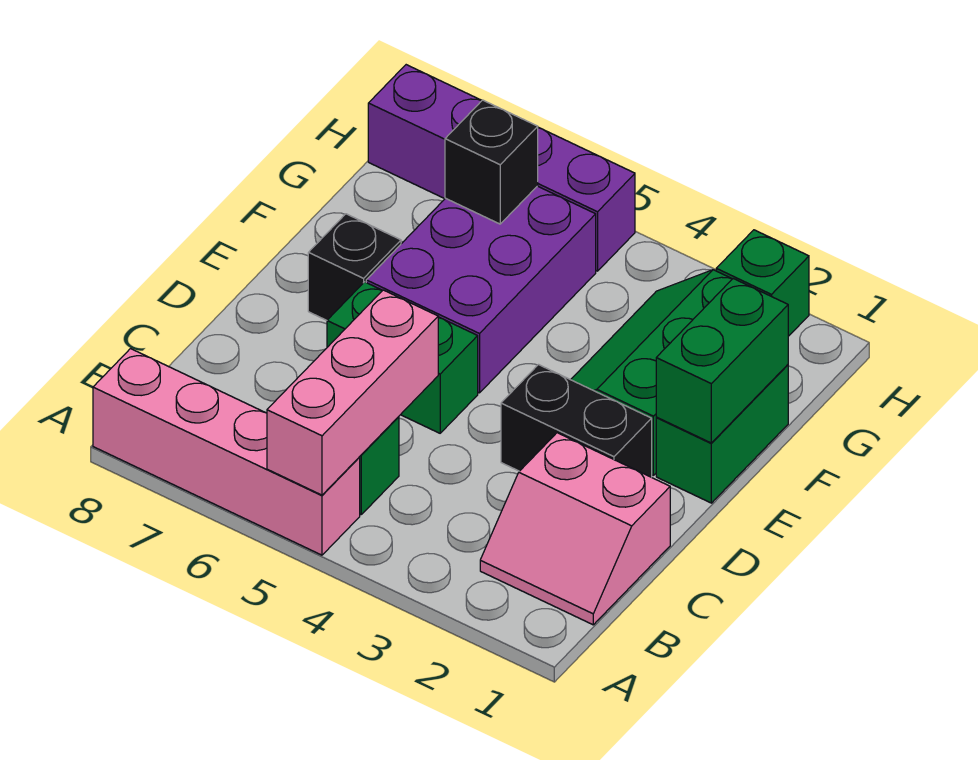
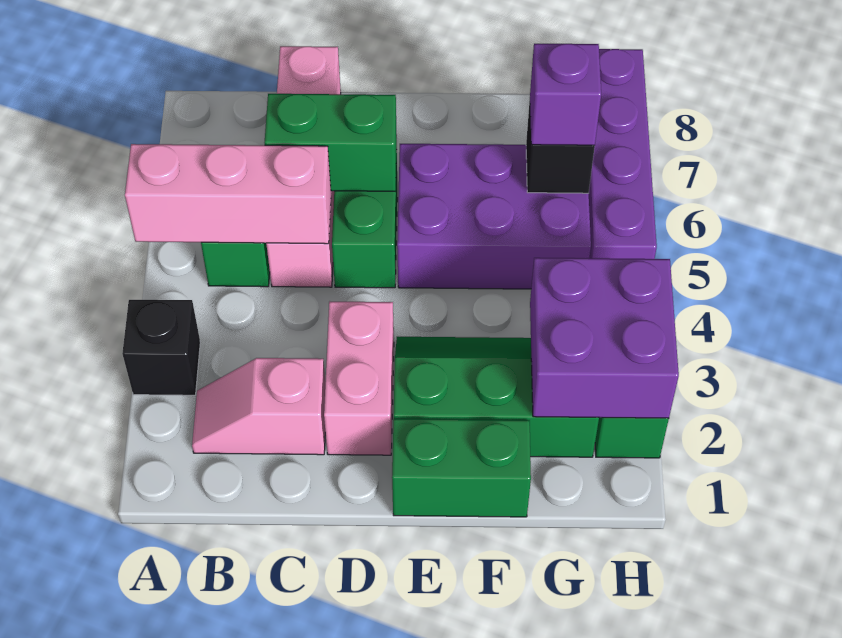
pink 1x4 brick [93,349,360,555] -> pink 1x4 brick moved to [266,46,341,287]
pink 2x2 slope [480,433,670,625] -> pink 1x2 slope [192,358,325,455]
black 1x2 brick [501,365,652,477] -> pink 1x2 brick [324,302,394,455]
green 1x2 brick [656,279,788,443] -> green 1x2 brick moved to [265,94,397,191]
black 1x1 brick [308,214,401,320] -> black 1x1 brick moved to [122,300,200,395]
none -> purple 2x2 brick [530,258,679,418]
none -> purple 1x1 brick [530,44,601,146]

